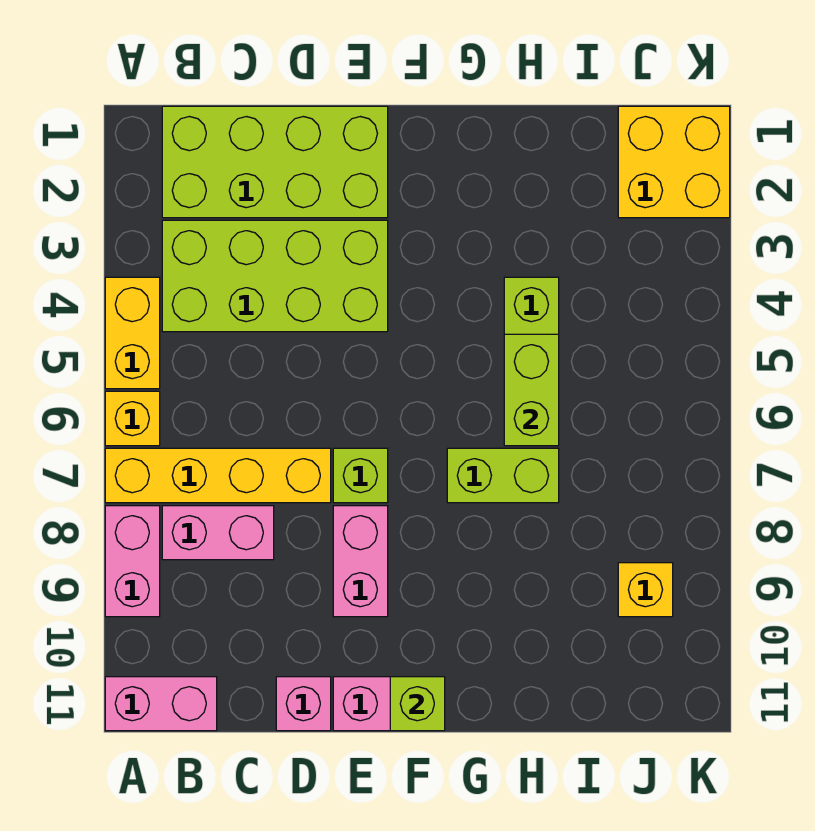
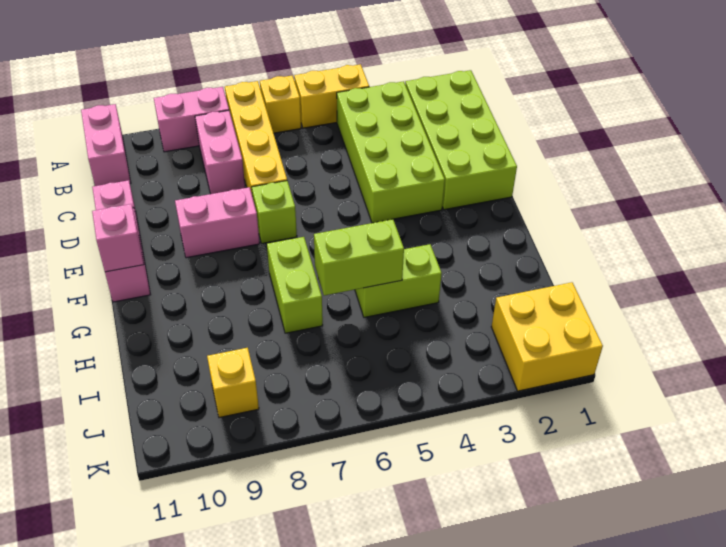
lime 1x1 brick [390,677,445,731] -> pink 1x1 brick [92,204,144,272]

